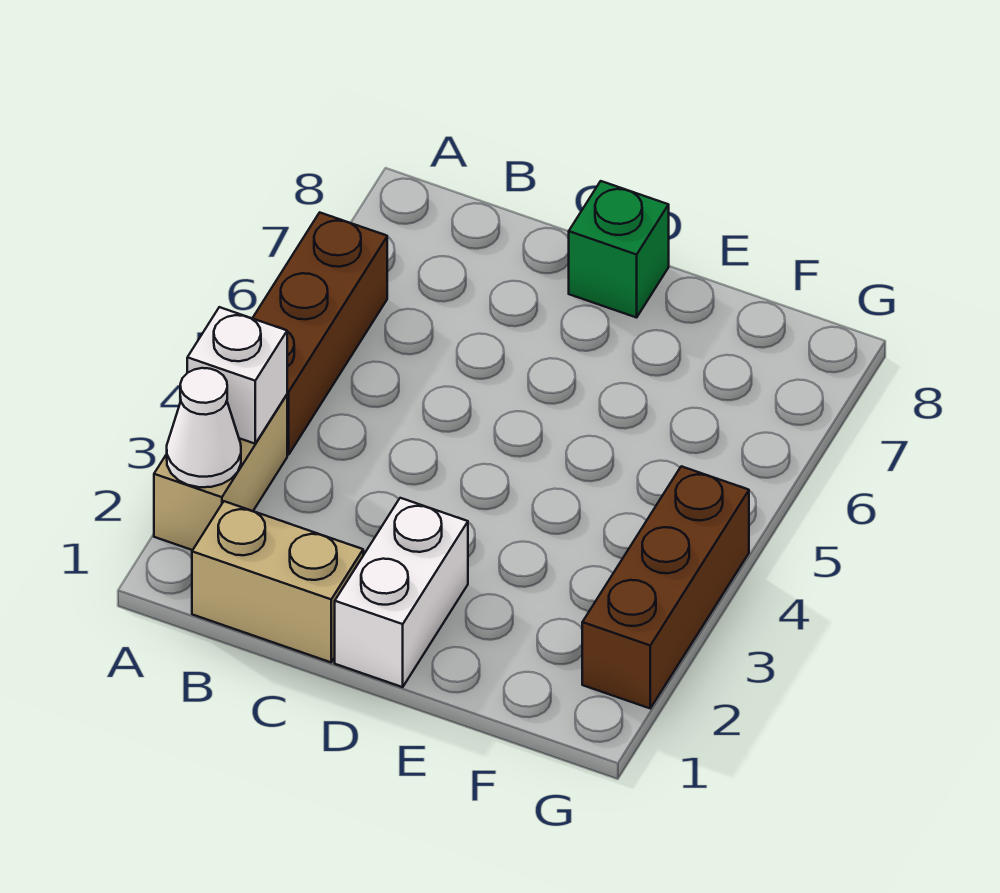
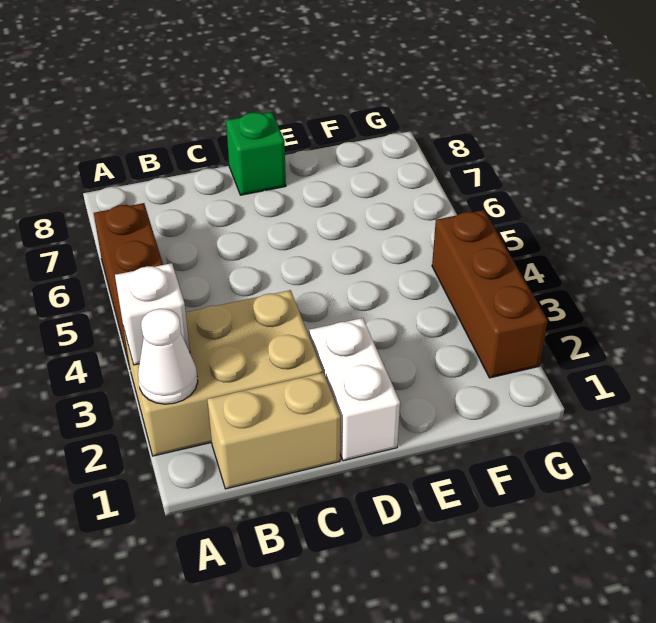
tan 1x2 brick [154,395,287,550] -> tan 2x3 brick [123,290,323,456]

